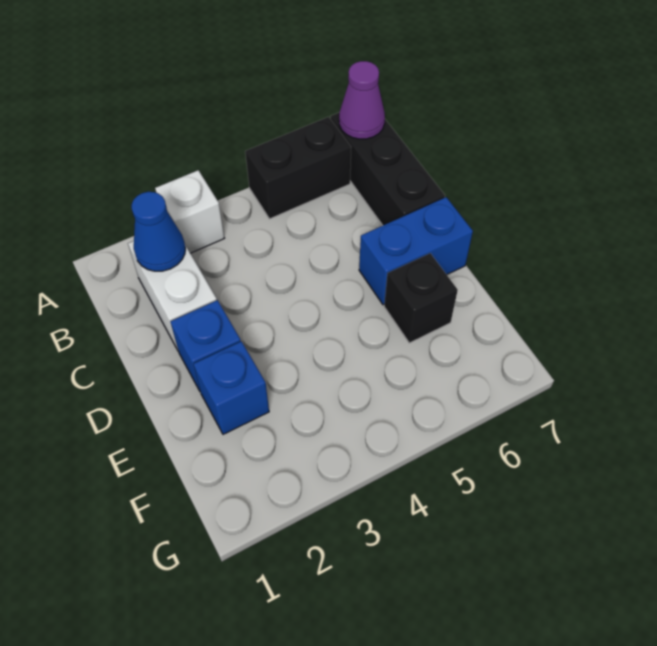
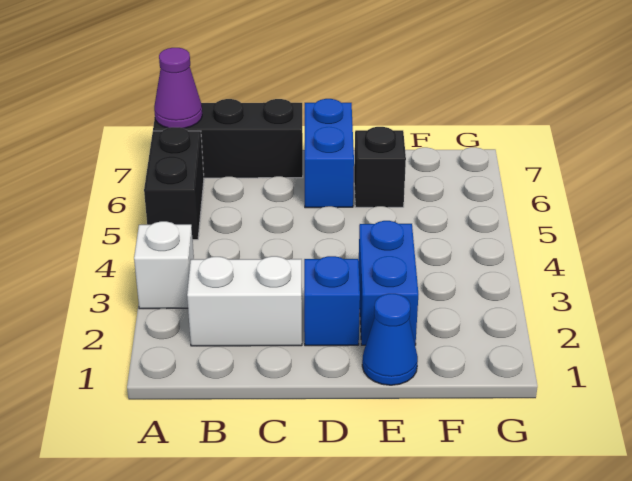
blue 1x1 cone [132,192,185,271] -> blue 1x1 cone moved to [362,294,418,385]
blue 1x1 brick [194,341,269,434] -> blue 1x2 brick [359,221,418,345]

